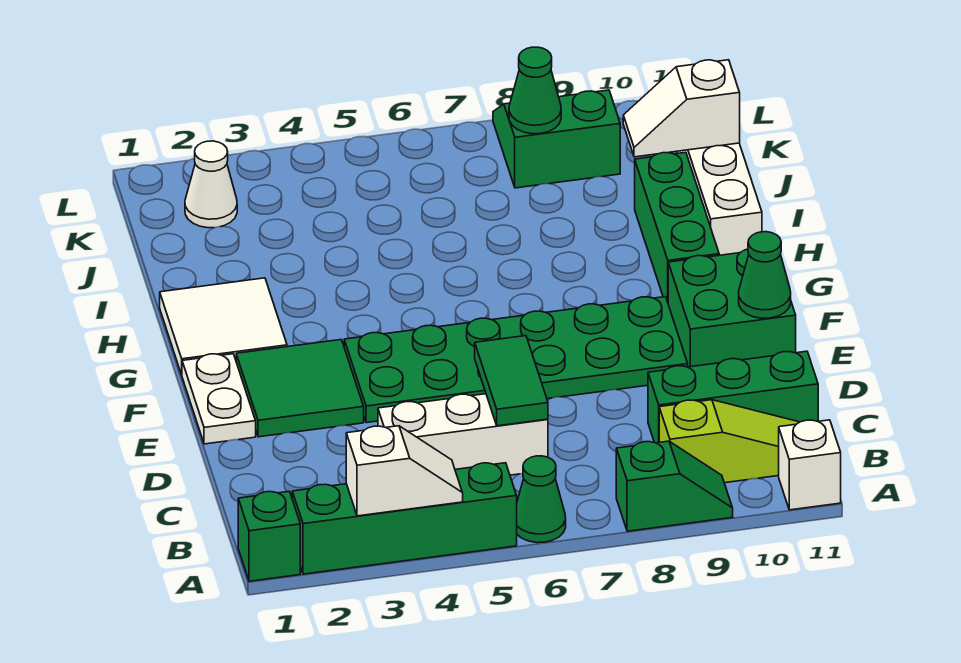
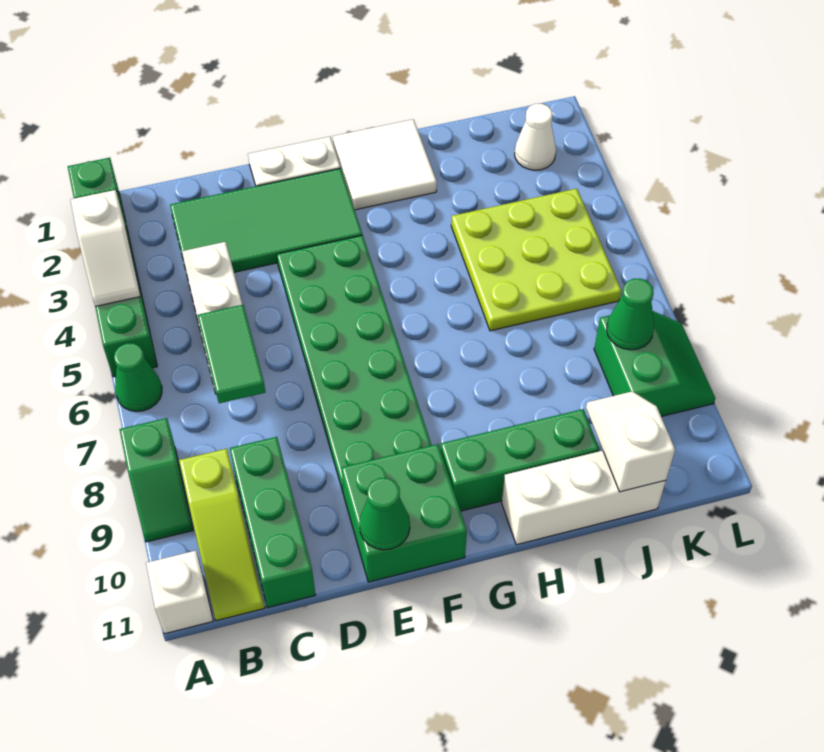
green 1x2 tile [475,336,548,426] -> green 1x2 tile turned to [198,305,265,403]
green 2x2 tile [236,340,364,437] -> green 2x4 tile [170,168,362,274]
none -> lime 3x3 plate [451,189,621,331]

